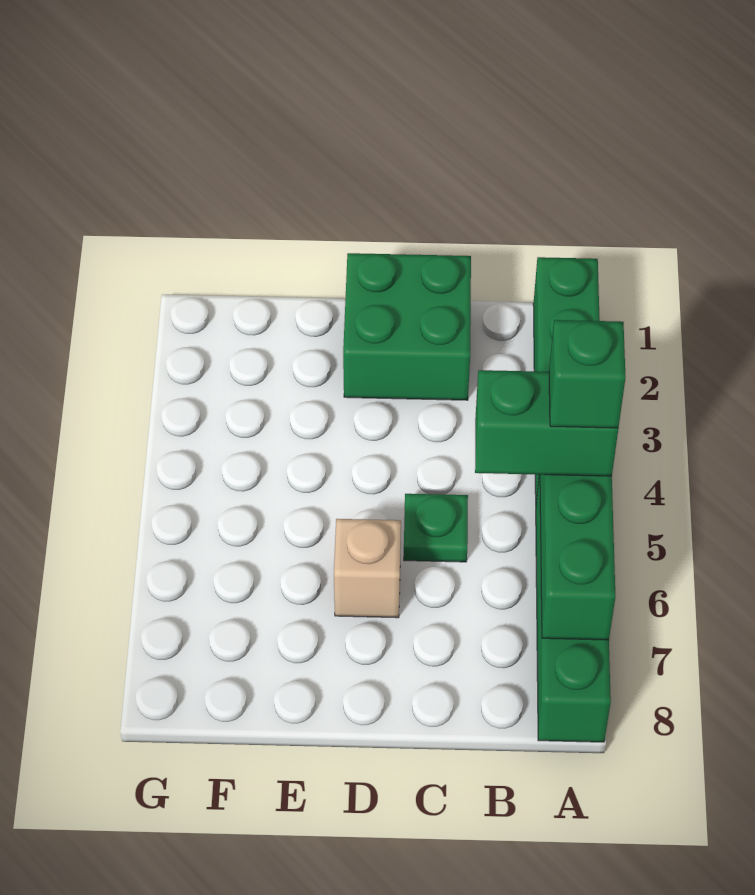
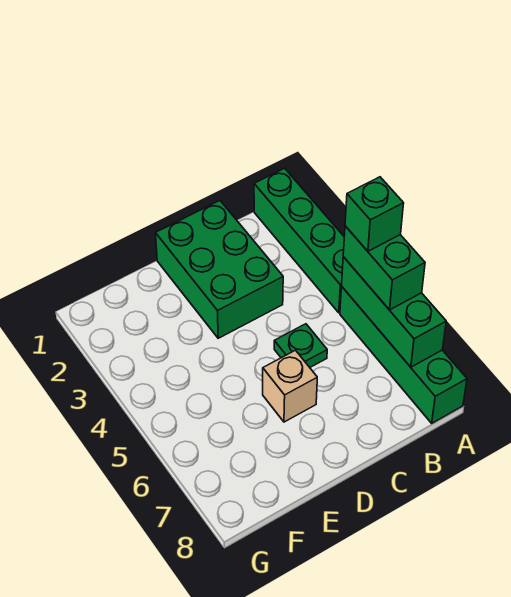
green 1x2 brick [475,370,618,476] -> green 1x2 brick turned to [343,226,425,310]
green 2x2 brick [343,253,471,400] -> green 2x3 brick [156,201,283,338]

